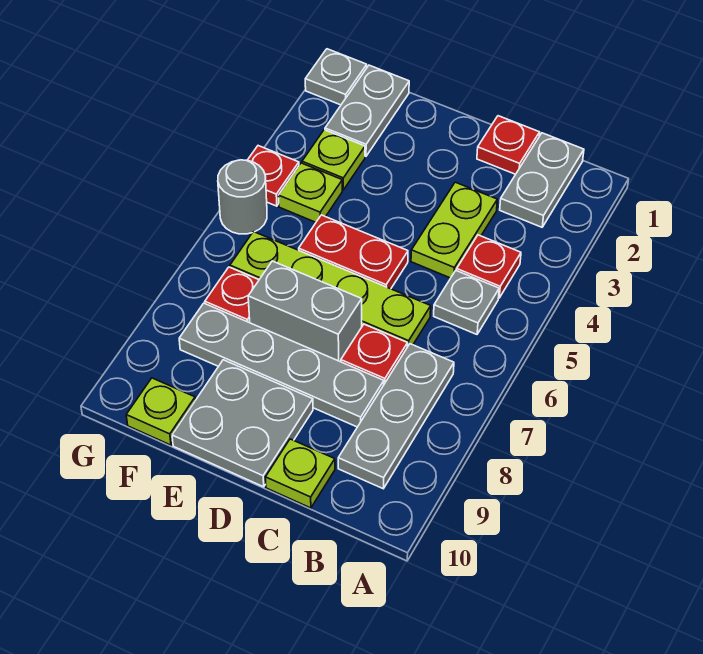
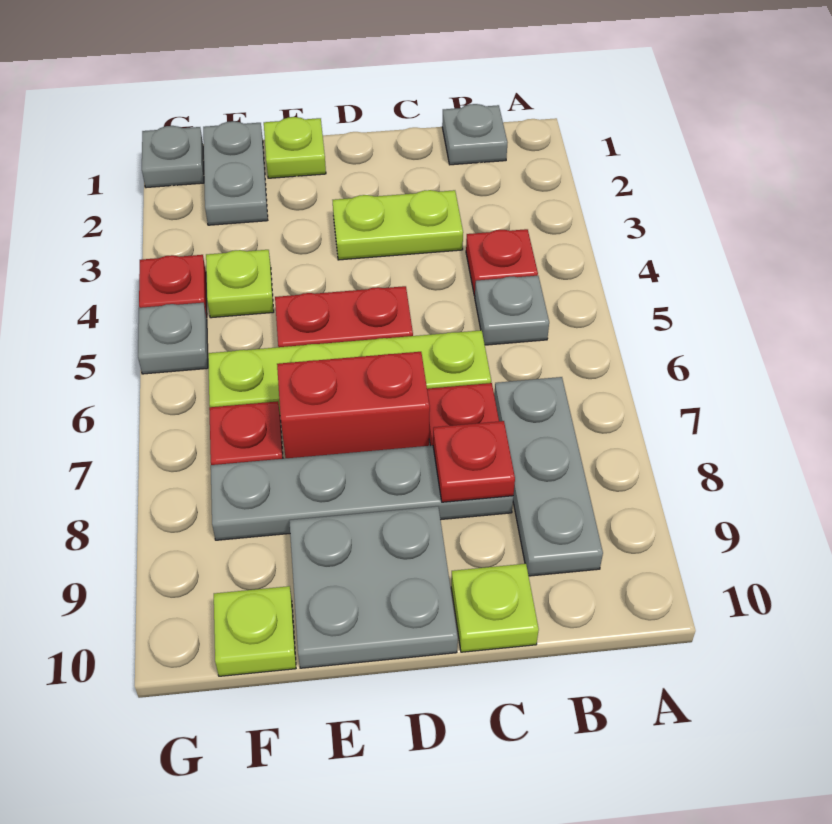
grey 1x2 plate [500,133,584,227] -> grey 1x1 plate [442,104,508,165]
red 1x1 plate [477,116,540,174] -> red 1x1 plate moved to [433,421,515,502]
lime 1x2 plate [411,182,497,278] -> lime 1x2 plate turned to [333,190,463,260]
grey 1x2 brick [248,261,362,362] -> red 1x2 brick [277,352,430,458]
lime 1x1 plate [302,130,365,190] -> lime 1x1 plate moved to [264,117,326,178]
grey 1x1 round brick [218,160,267,234] -> grey 1x1 plate [138,303,208,374]

